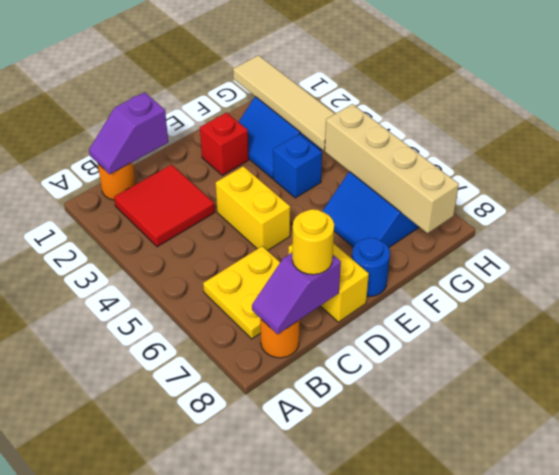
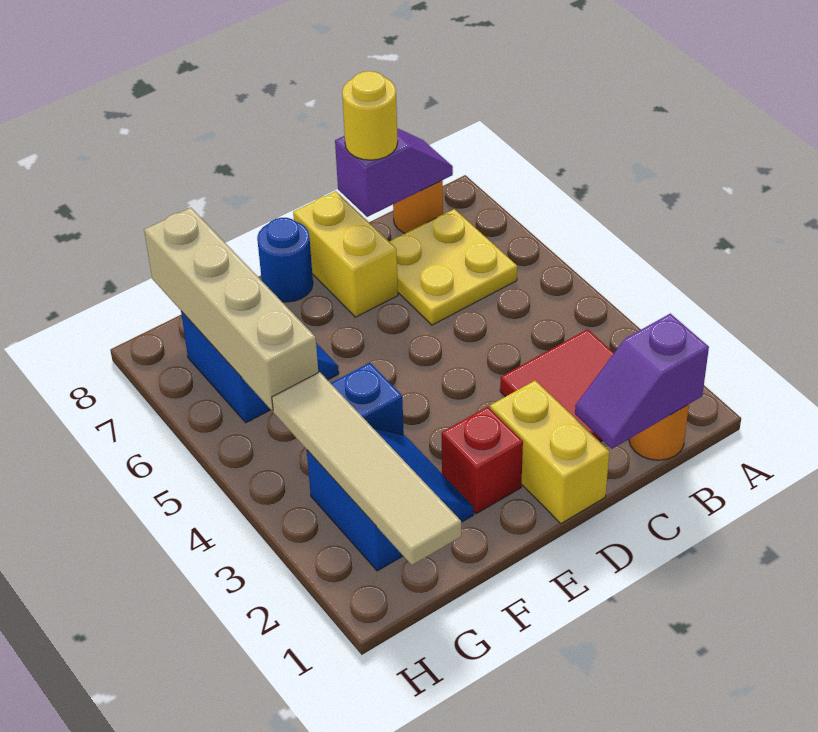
purple 1x2 slope [89,92,168,174] -> purple 1x2 slope turned to [575,314,709,449]
yellow 1x2 brick [216,166,290,251] -> yellow 1x2 brick moved to [490,381,609,524]

